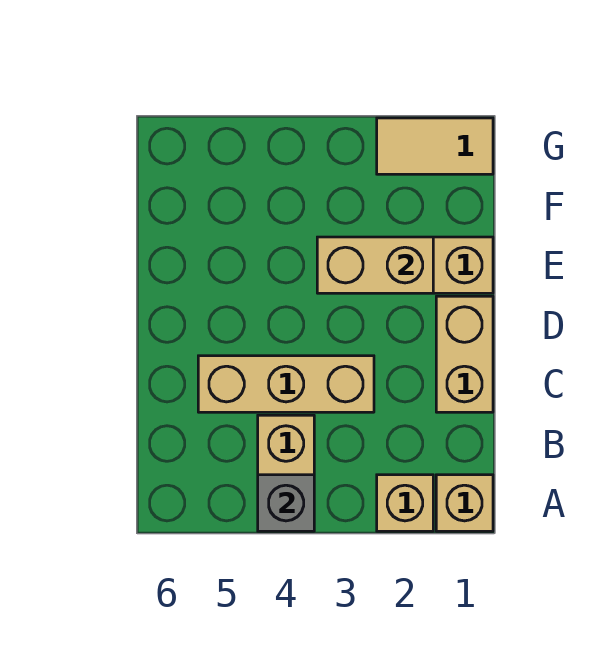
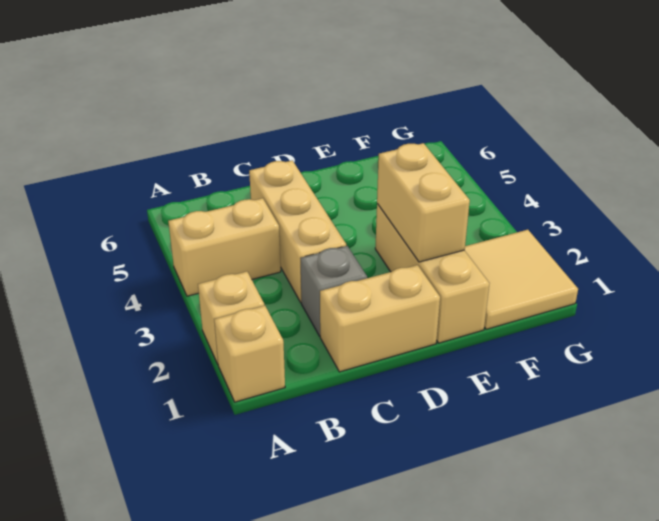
grey 1x1 brick [258,475,314,531] -> grey 1x1 brick moved to [300,246,367,336]
tan 1x2 tile [377,118,493,174] -> tan 2x2 tile [465,230,578,329]

